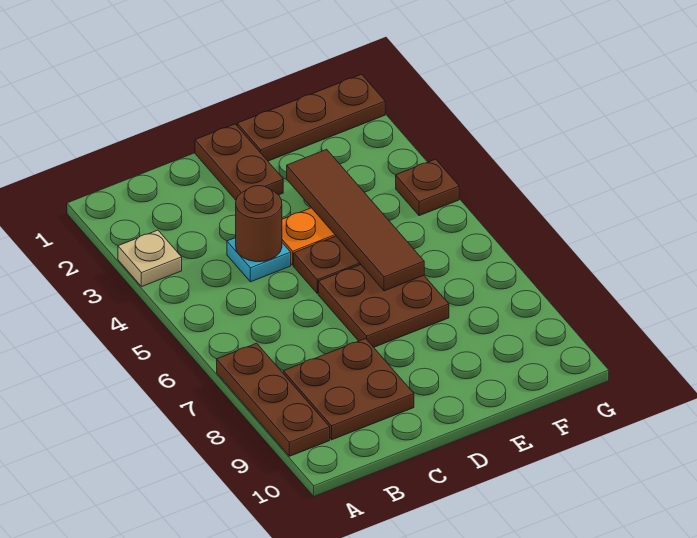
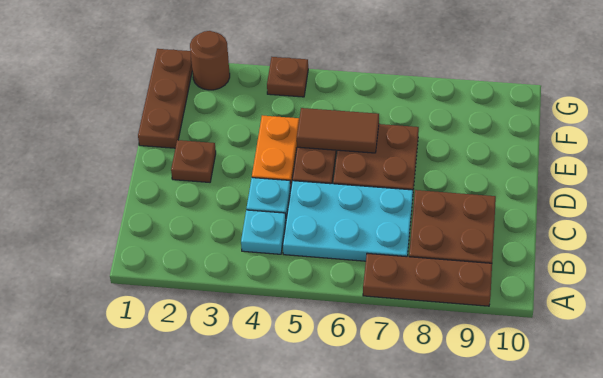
tan 1x1 plate [118,230,182,287] -> none
none -> cyan 1x1 plate [241,210,286,254]
none -> cyan 2x3 plate [283,181,413,261]
brown 1x1 round brick [236,186,282,262] -> brown 1x1 round brick moved to [190,31,230,90]
brown 1x2 plate [195,124,283,200] -> brown 1x1 plate [171,140,216,182]
brown 1x4 tile [287,149,424,291] -> brown 1x2 tile [297,108,379,153]

